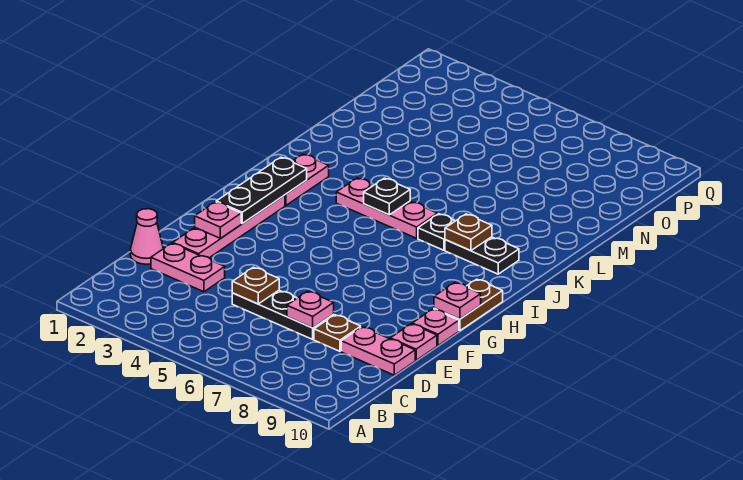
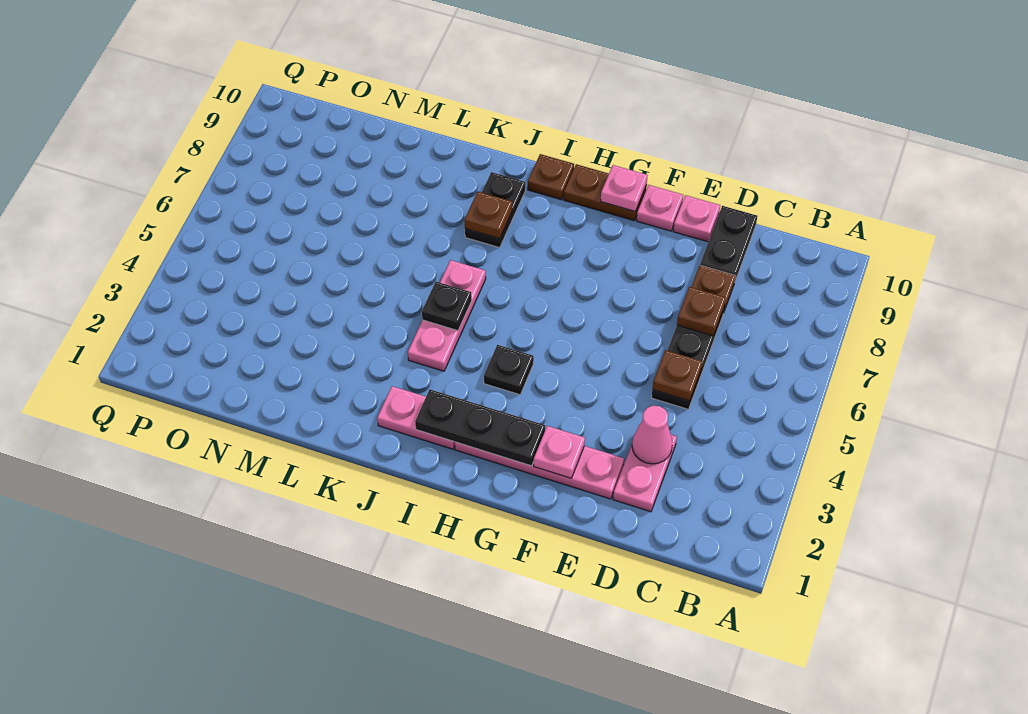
pink 1x1 cone [130,209,163,264] -> pink 1x1 cone moved to [632,406,672,464]
pink 1x1 plate [287,291,334,328] -> brown 1x1 plate [677,287,726,336]
pink 1x2 plate [341,327,415,375] -> black 1x2 plate [700,206,757,281]
none -> brown 1x1 plate [528,154,574,200]
black 1x1 plate [418,214,455,250] -> black 1x1 plate moved to [484,345,534,395]

